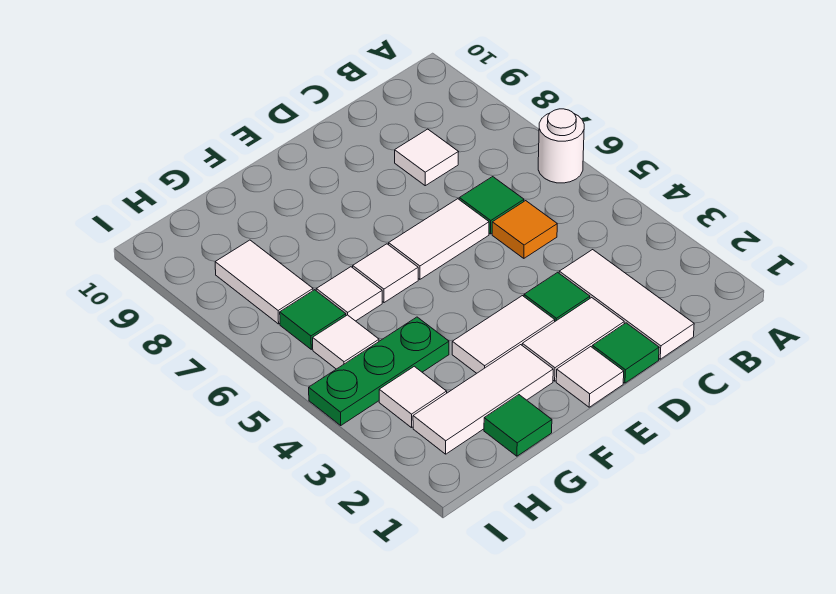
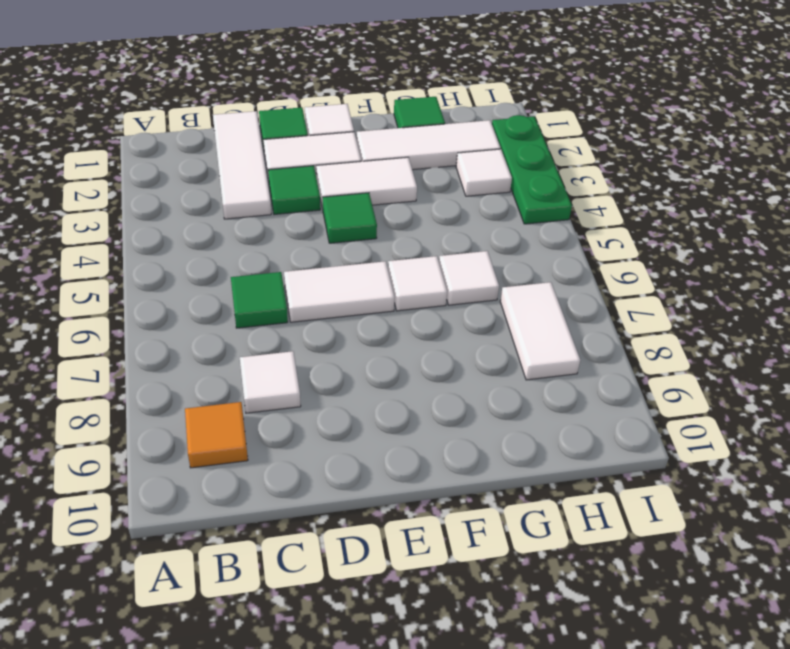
white 1x1 round brick [538,109,584,183] -> none
orange 1x1 tile [492,201,557,258] -> orange 1x1 tile moved to [185,402,248,468]
green 1x3 plate [309,317,449,425] -> green 1x3 plate turned to [492,115,572,224]
white 1x1 tile [313,315,379,369] -> none
green 1x1 tile [280,290,346,349] -> green 1x1 tile moved to [323,193,377,243]

